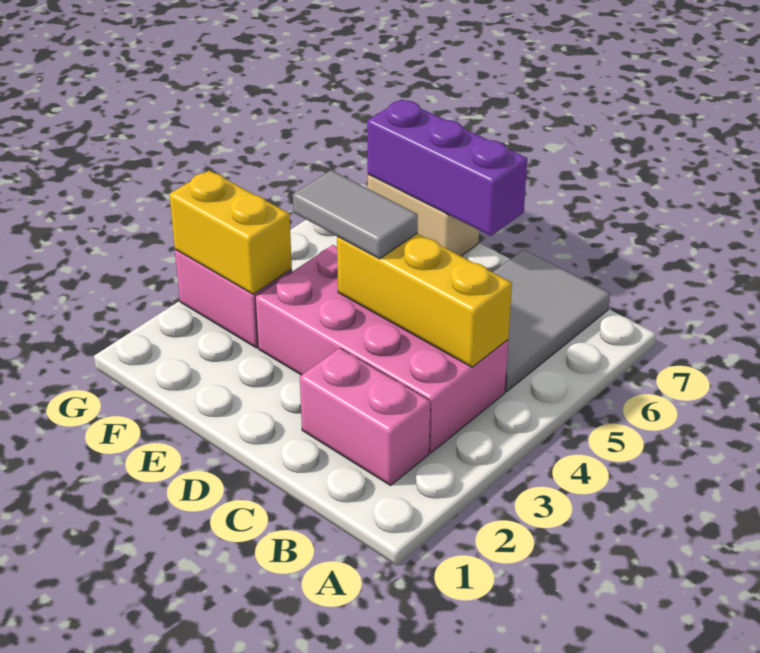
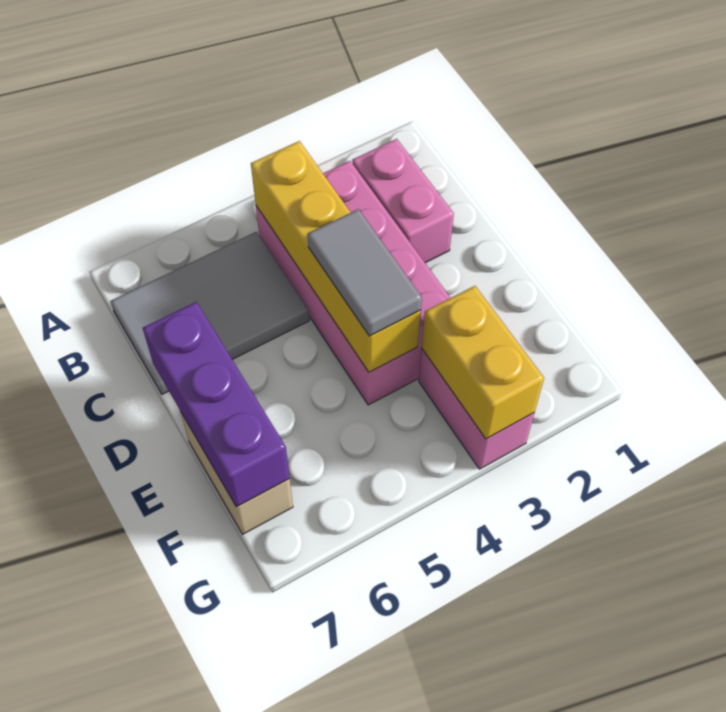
yellow 1x3 brick [337,234,512,367] -> yellow 1x4 brick [251,141,421,372]

